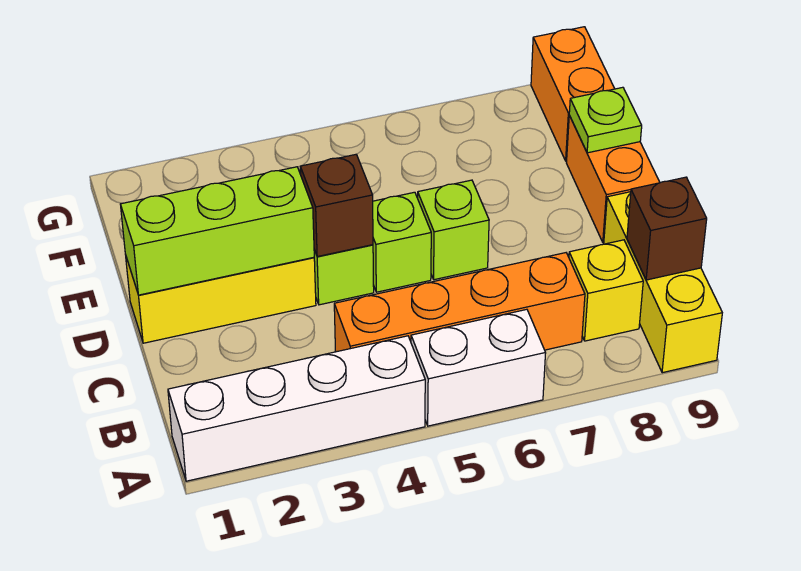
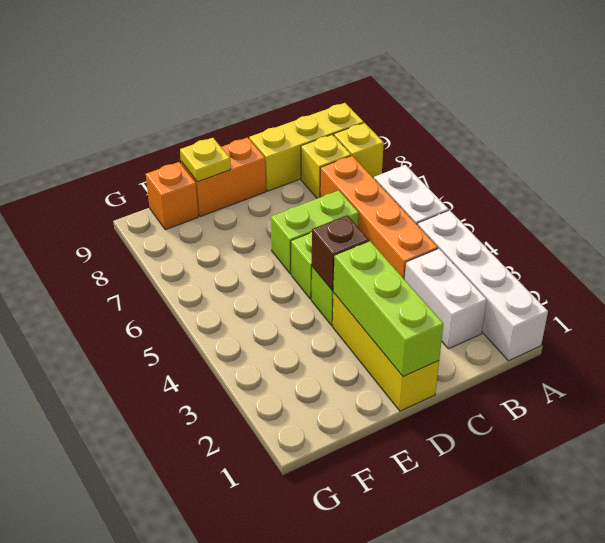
none -> yellow 1x1 brick [334,123,384,178]
none -> white 1x2 brick [404,249,487,349]
brown 1x1 brick [627,177,707,280] -> none
lime 1x1 brick [418,180,489,280] -> lime 1x2 brick [271,190,359,274]
lime 1x1 plate [569,87,642,153] -> yellow 1x1 plate [180,138,231,182]
orange 1x2 brick [531,27,615,161] -> orange 1x1 brick [146,162,198,230]

